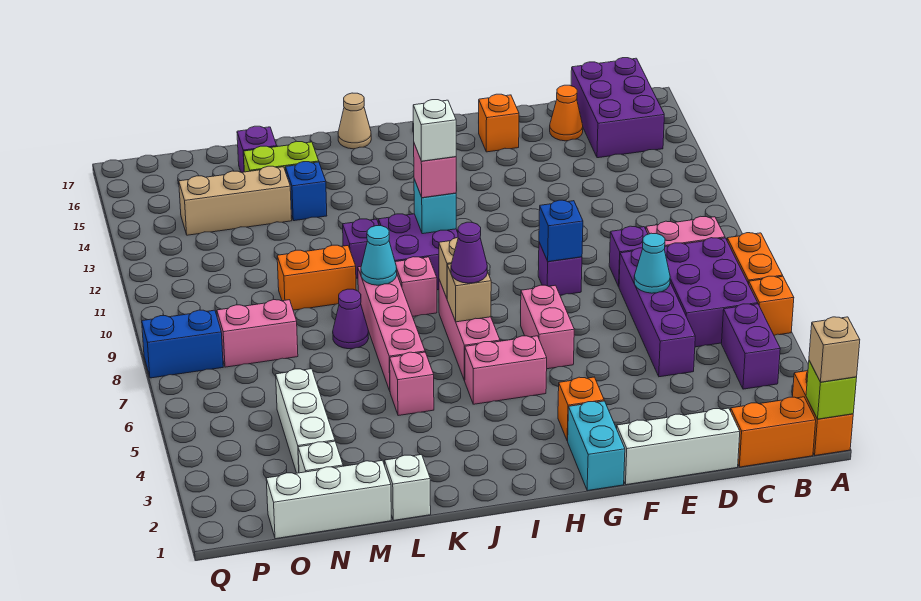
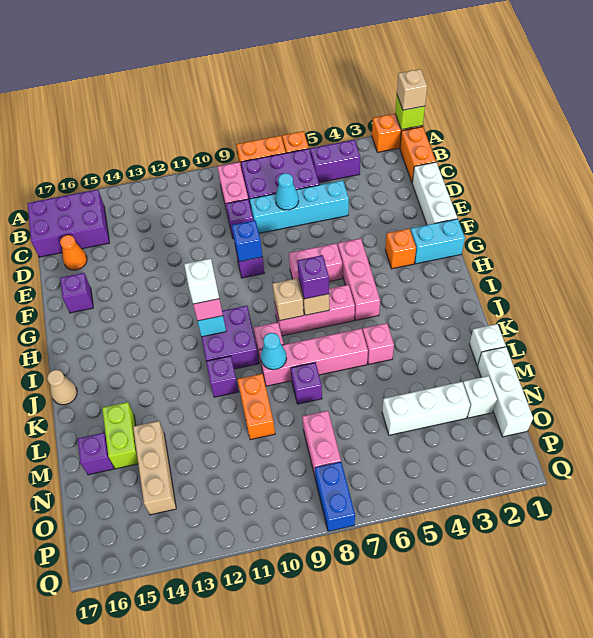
purple 1x4 brick [619,248,695,377] -> cyan 1x4 brick [250,181,349,233]
orange 1x1 brick [479,94,519,152] -> purple 1x1 brick [60,273,93,313]
pink 1x2 brick [465,336,547,404] -> pink 1x3 brick [338,238,380,320]
purple 1x1 cone [451,222,487,283] -> purple 1x1 brick [297,255,329,299]
purple 1x1 cone [333,289,369,349] -> purple 1x1 brick [291,363,322,404]
blue 1x1 brick [286,162,327,221] -> none

